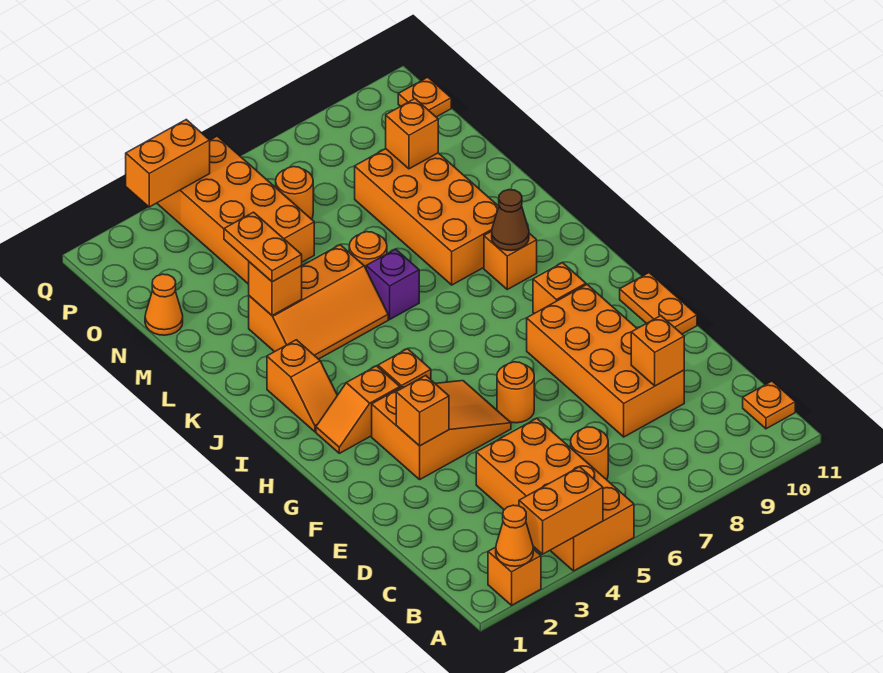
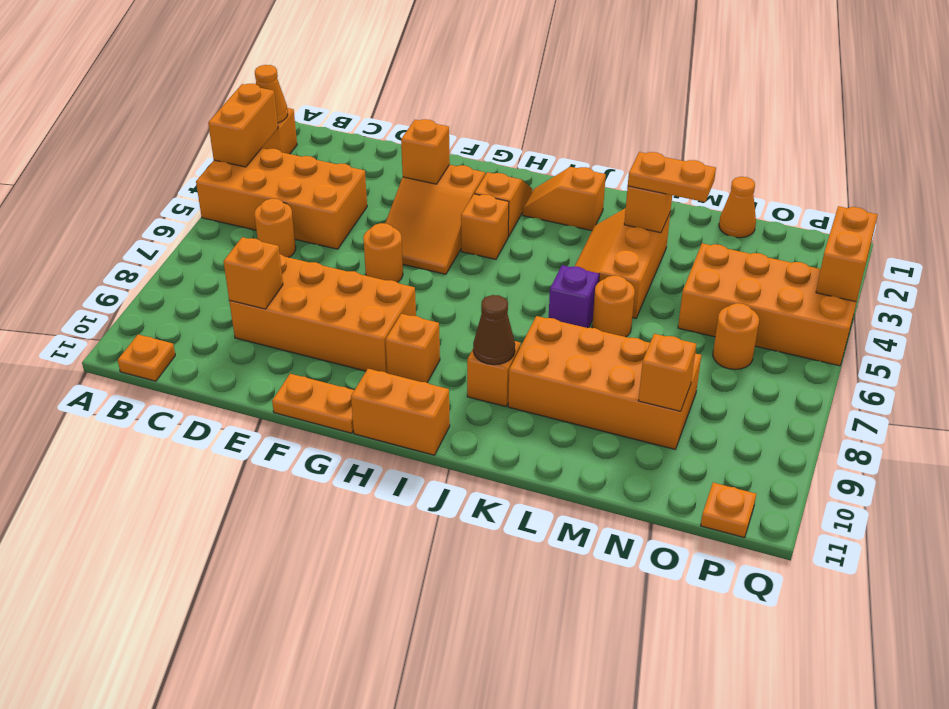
none -> orange 1x2 brick [351,369,450,455]

